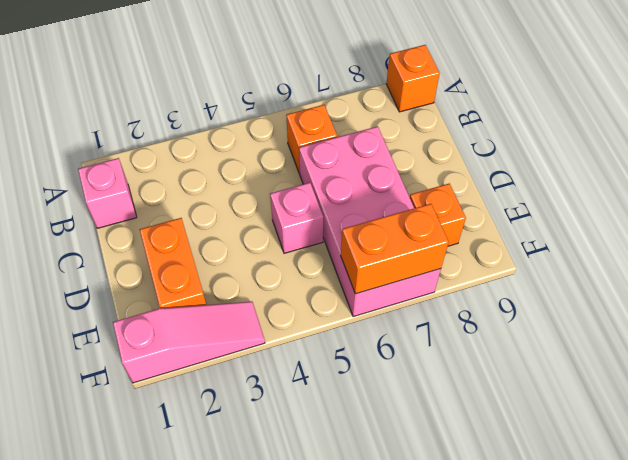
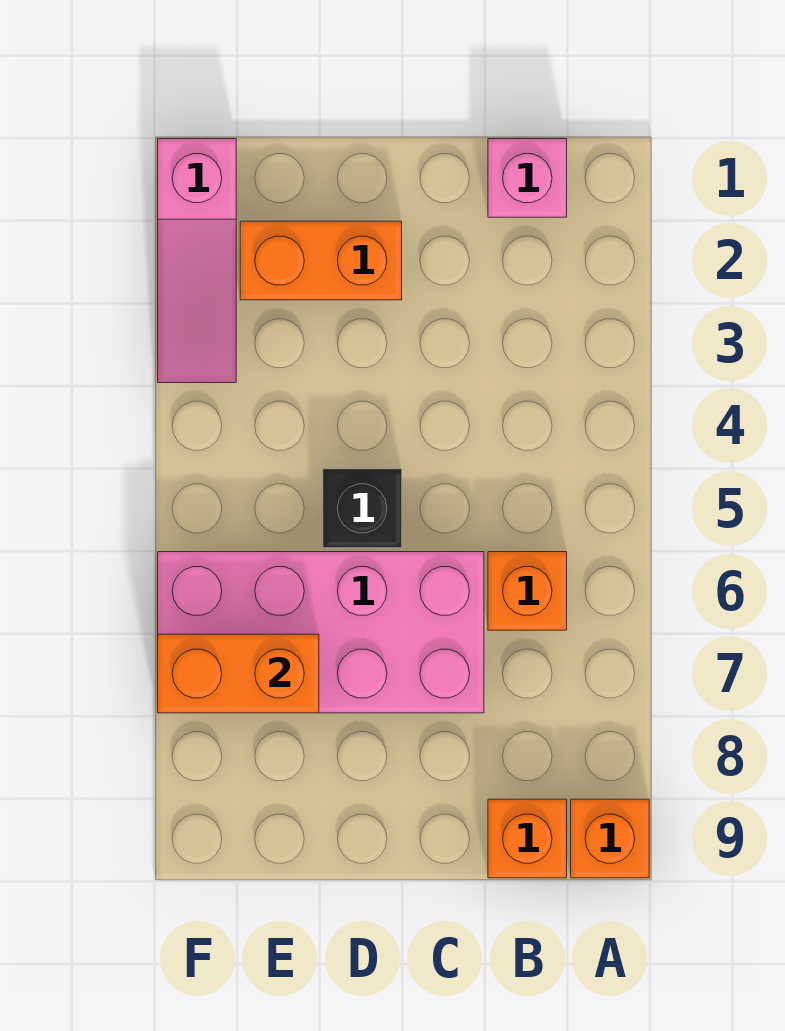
pink 1x1 brick [270,183,323,253] -> black 1x1 brick [323,469,402,548]
orange 1x1 brick [410,184,466,246] -> orange 1x1 brick moved to [488,799,567,878]
orange 1x2 brick [341,204,449,294] -> orange 1x2 brick turned to [158,634,319,713]

